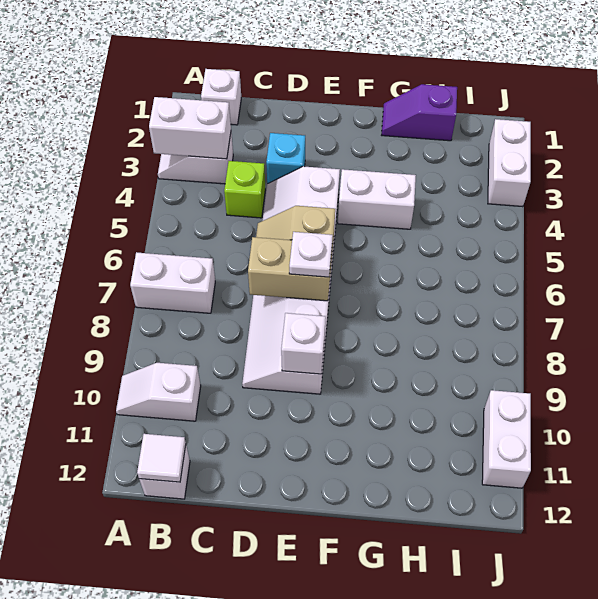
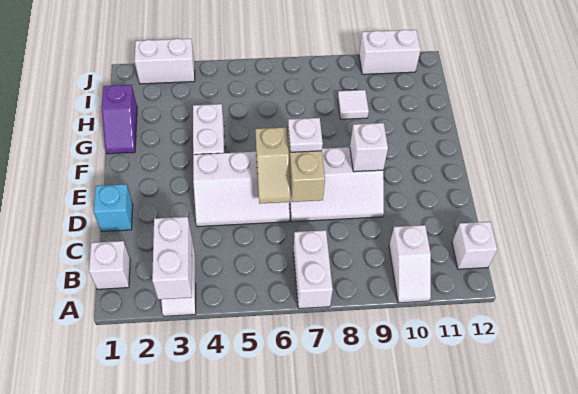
white 1x1 tile [137,434,186,482] -> white 1x1 tile moved to [338,90,369,119]
lime 1x1 brick [224,161,265,218] -> none
cyan 1x1 brick [266,133,305,184] -> cyan 1x1 brick moved to [94,184,133,232]

